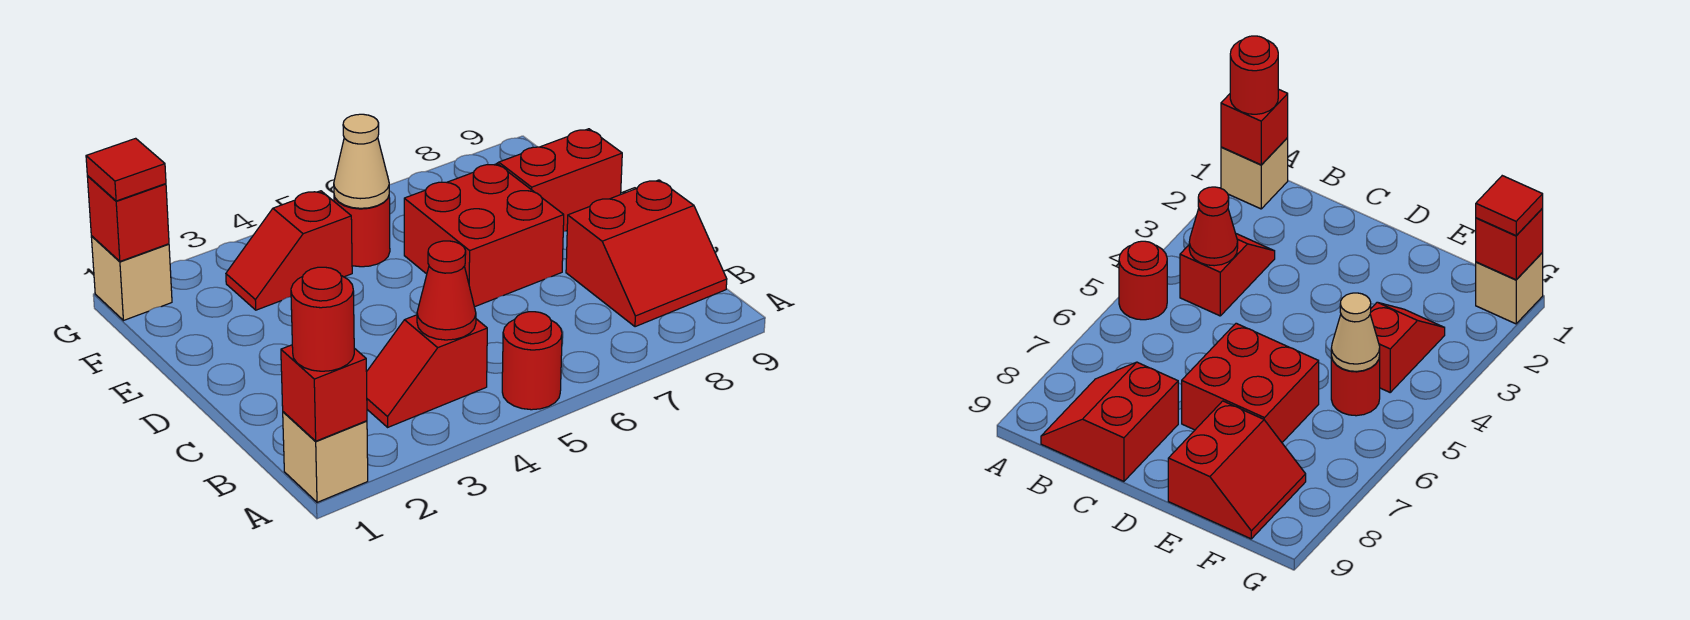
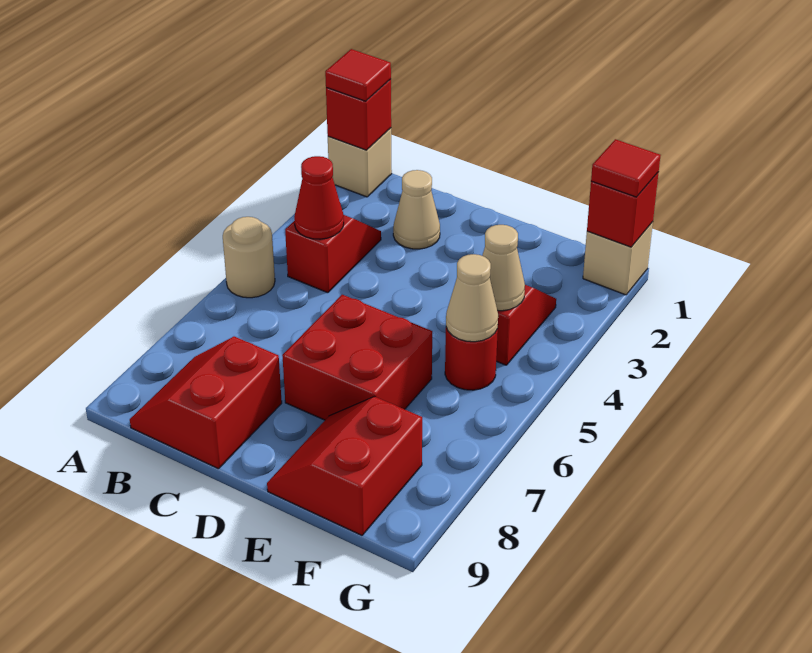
red 1x1 round brick [291,267,354,371] -> red 1x1 tile [325,49,391,101]
red 1x1 round brick [502,312,562,410] -> tan 1x1 round brick [223,217,275,298]
none -> tan 1x1 cone [393,170,440,249]
red 2x2 slope [497,129,622,232] -> red 2x2 slope turned to [267,396,422,535]
none -> tan 1x1 cone [482,225,525,311]

